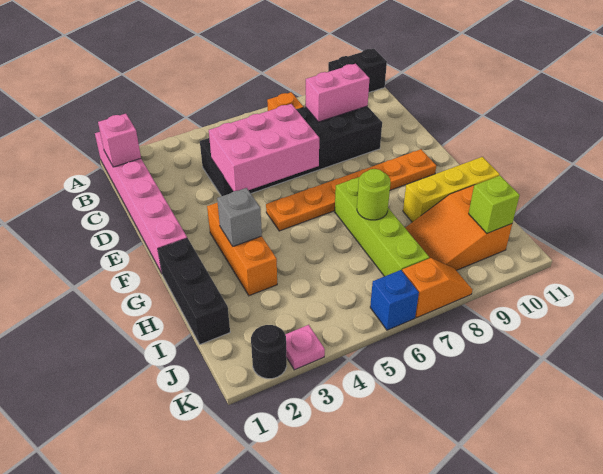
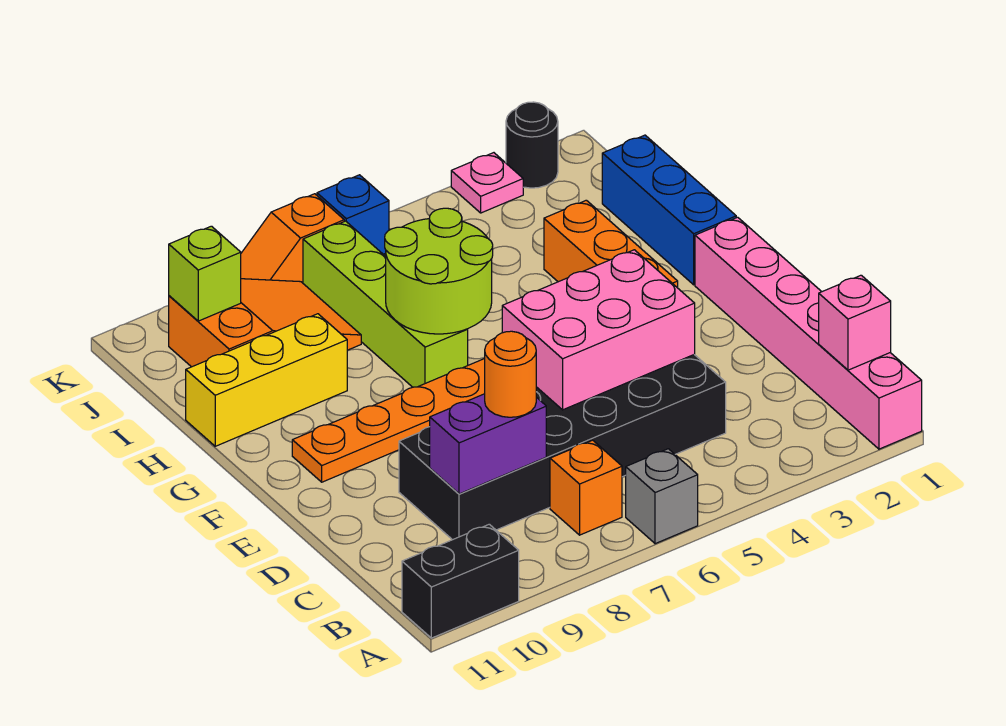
pink 1x2 brick [306,64,369,122] -> purple 1x2 brick [430,394,546,494]
none -> orange 1x1 round brick [485,331,536,417]
black 1x3 brick [158,238,230,344] -> blue 1x3 brick [602,135,736,285]
grey 1x1 brick [217,188,262,246] -> grey 1x1 brick moved to [626,449,698,544]
lime 1x1 round brick [357,169,391,220] -> lime 2x2 round brick [385,208,493,334]

